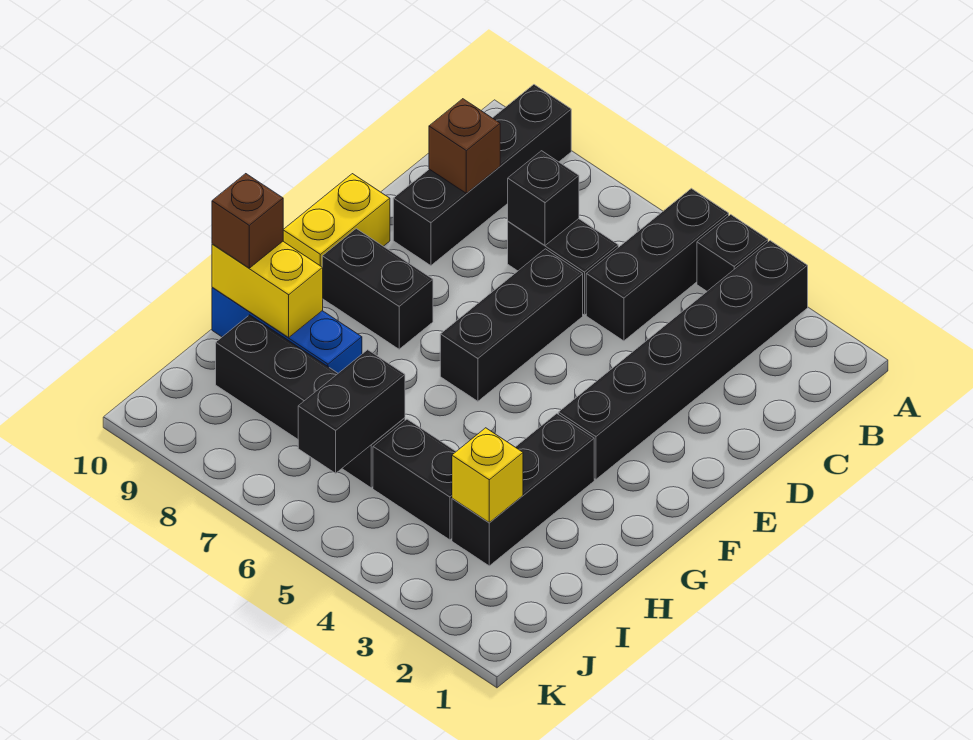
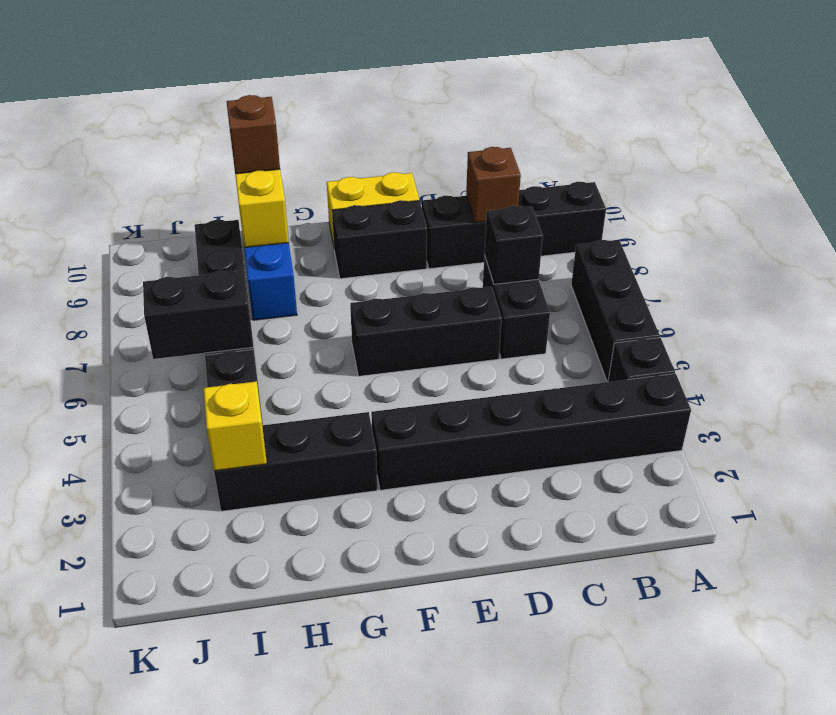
black 1x3 brick [586,188,729,341] -> black 1x3 brick turned to [571,240,660,382]
black 1x2 brick [322,229,433,349] -> black 1x2 brick turned to [332,200,427,279]

